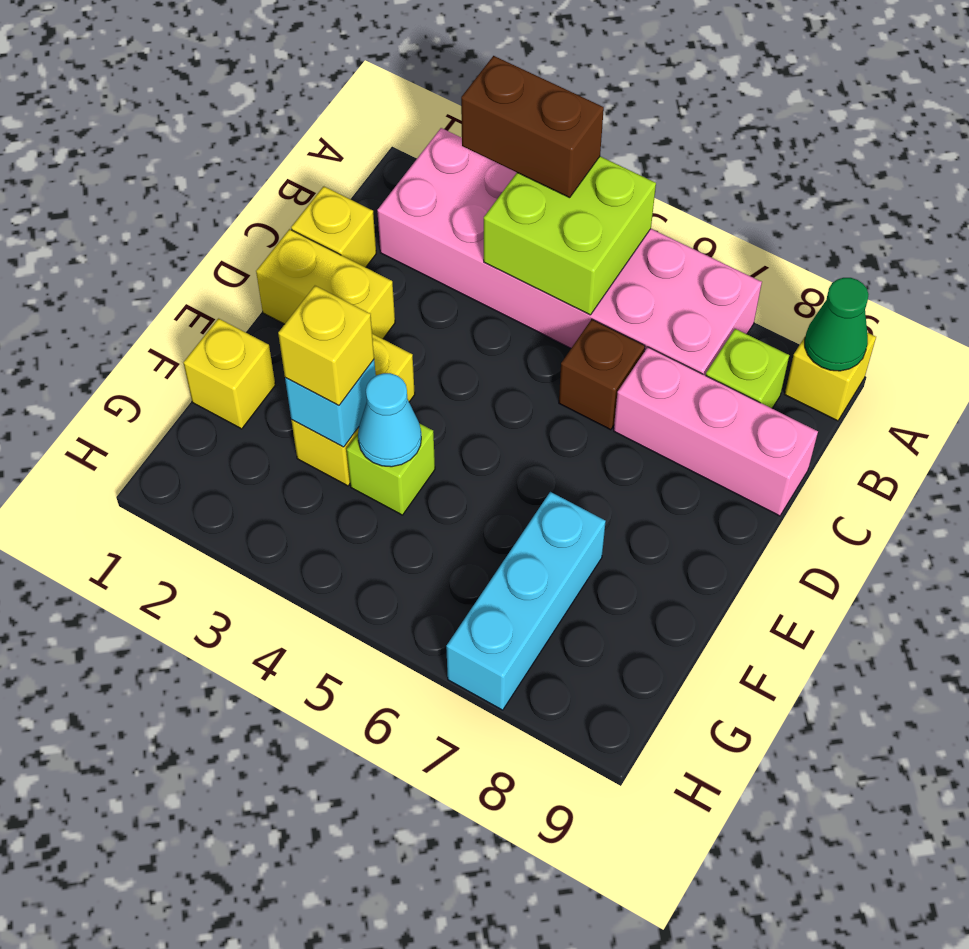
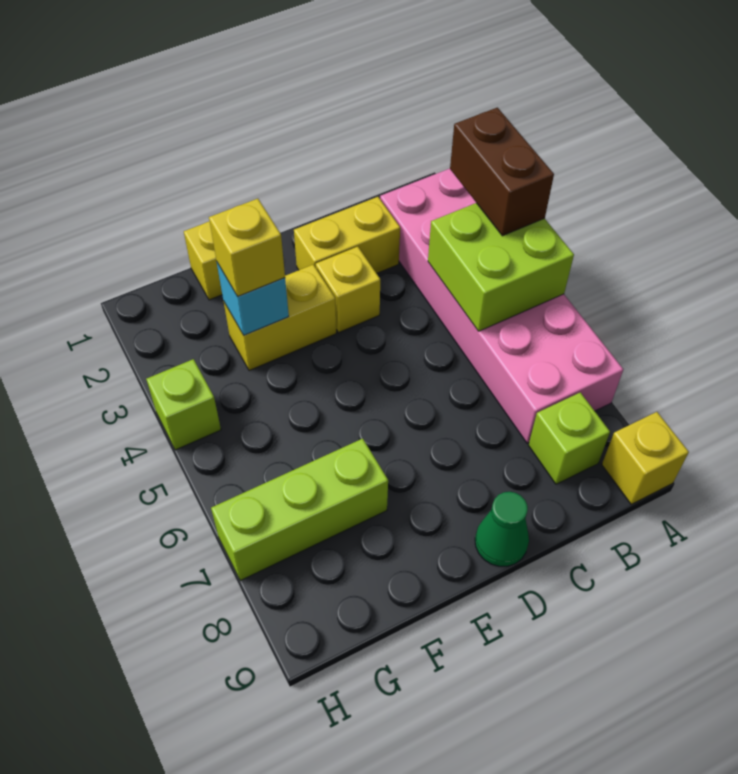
green 1x1 cone [805,278,869,371] -> green 1x1 cone moved to [475,492,529,566]
yellow 1x1 brick [291,186,376,267] -> yellow 1x1 brick moved to [316,247,380,332]
brown 1x1 brick [559,319,645,430] -> none
pink 1x3 brick [614,347,818,516] -> none
yellow 1x2 brick [256,229,395,339] -> yellow 1x2 brick turned to [294,197,400,273]
lime 1x1 brick [347,423,435,515] -> lime 1x1 brick moved to [146,359,221,450]
cyan 1x1 cone [358,373,421,467] -> none
cyan 1x3 brick [446,492,606,710] -> lime 1x3 brick [211,439,388,581]

